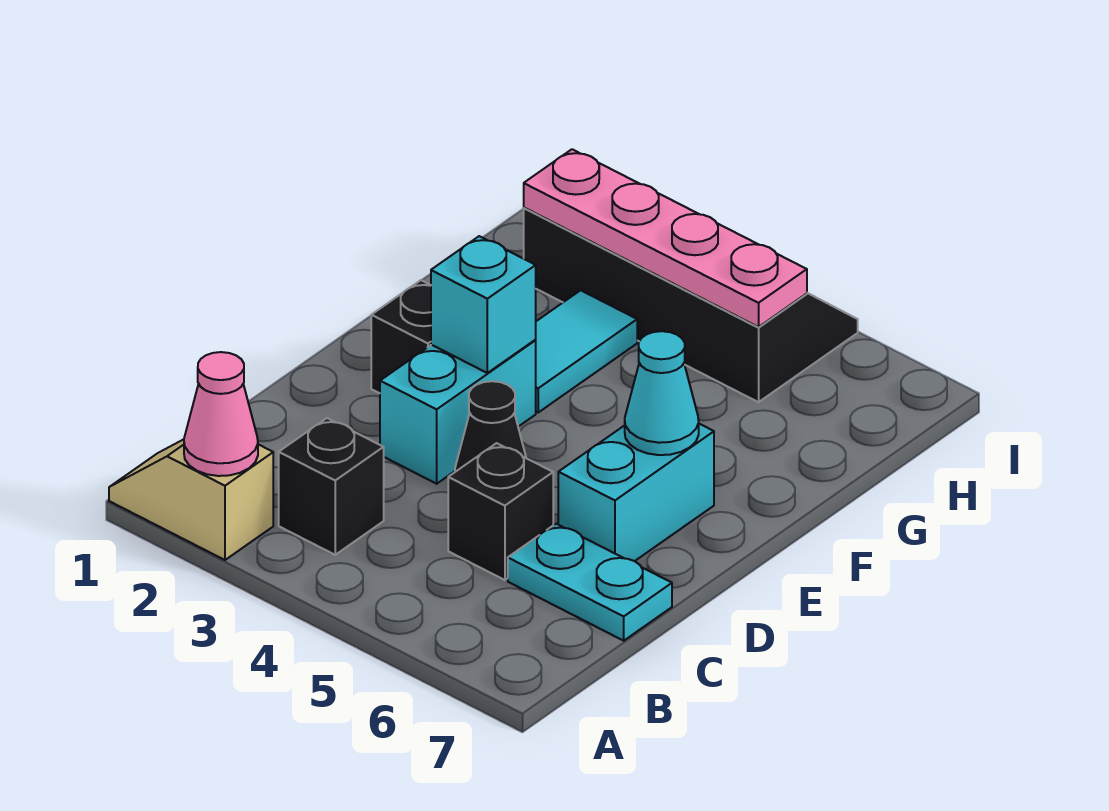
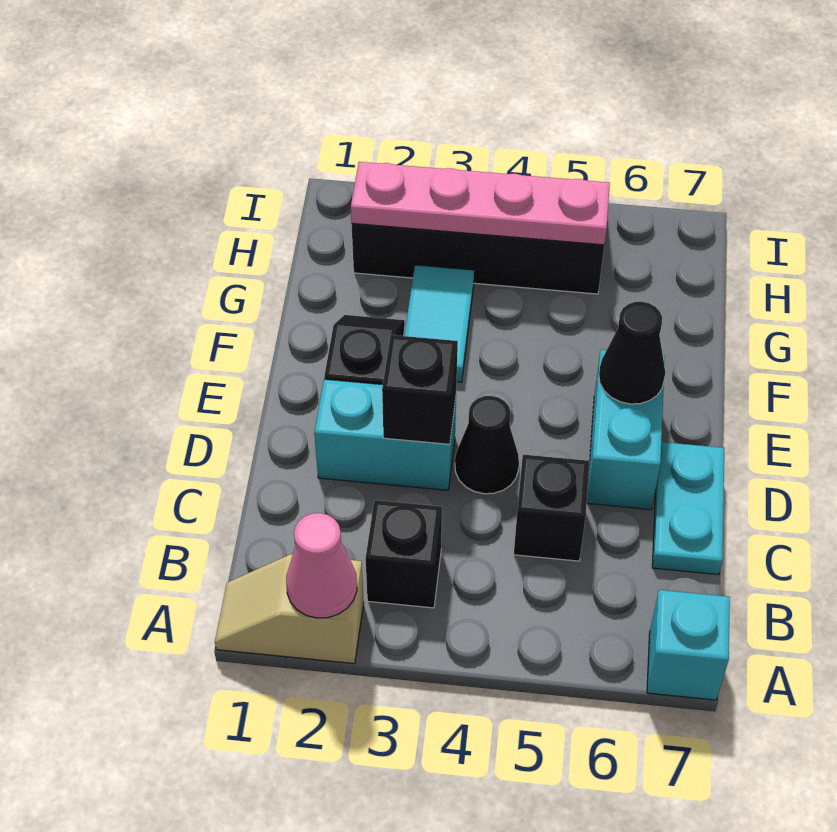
cyan 1x2 plate [508,524,672,641] -> cyan 1x2 plate turned to [652,442,724,575]
cyan 1x2 brick [380,340,536,484] -> cyan 1x2 brick turned to [314,379,456,490]
none -> black 1x1 brick [382,335,458,444]
cyan 1x1 brick [431,236,536,373] -> cyan 1x1 brick moved to [647,590,730,700]
cyan 1x1 cone [625,331,699,455] -> black 1x1 cone [599,302,665,404]

